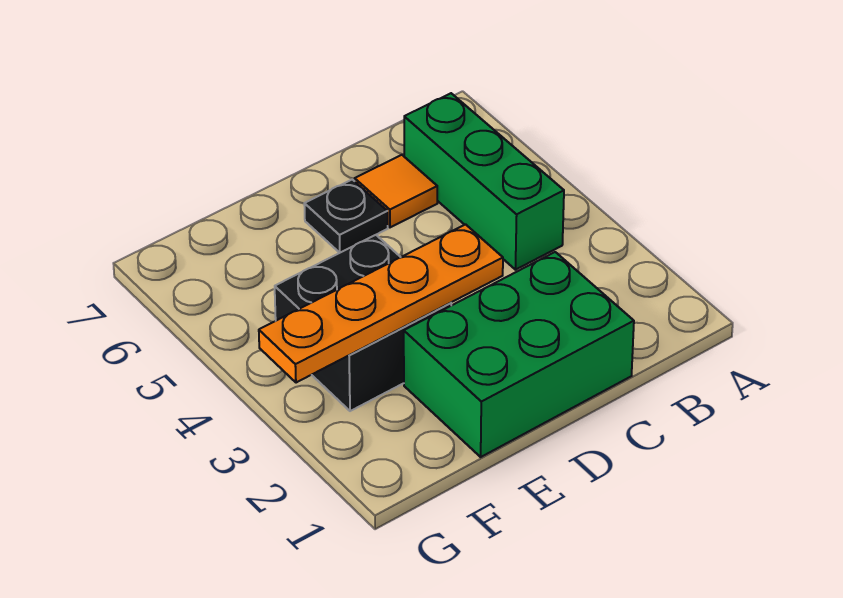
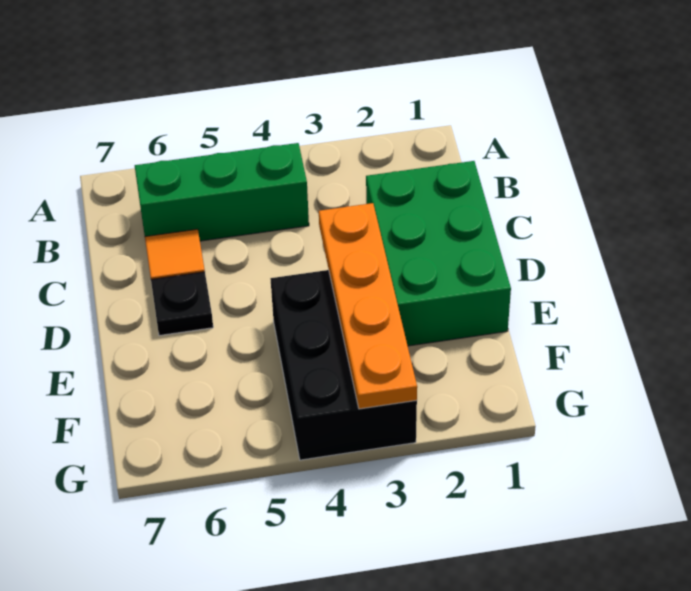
black 2x2 brick [275,235,451,411] -> black 2x3 brick [270,270,417,460]

